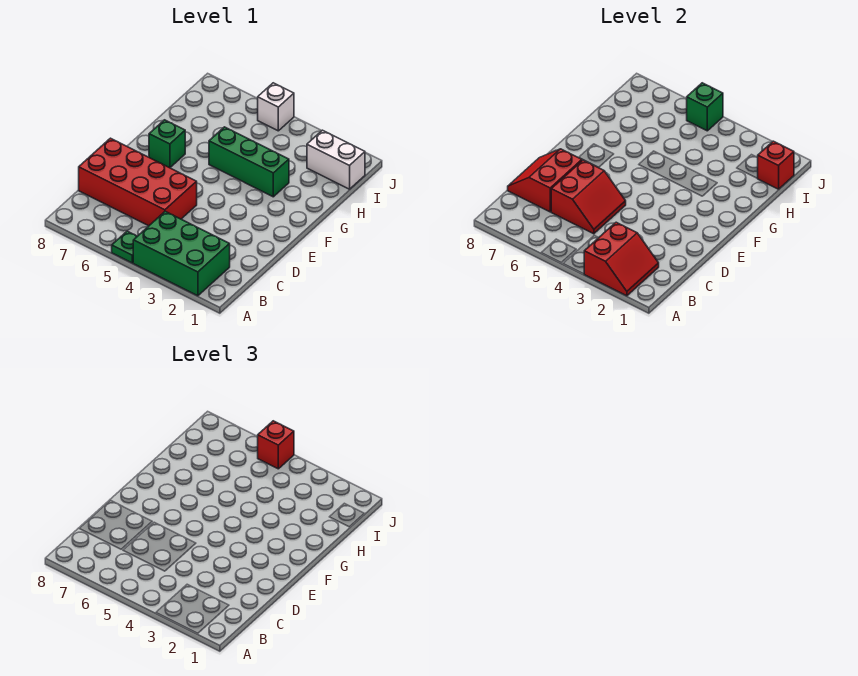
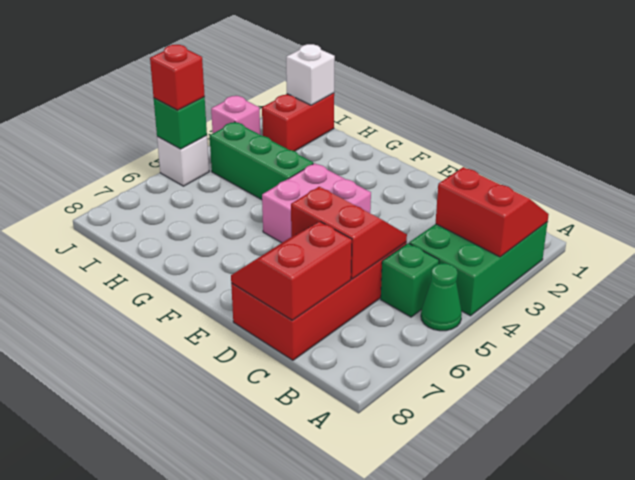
green 1x1 plate [112,231,137,263] -> green 1x1 cone [421,263,462,331]
red 2x2 slope [508,149,582,212] -> red 2x2 slope turned to [231,222,352,320]
none -> pink 2x2 brick [262,163,371,243]
green 1x1 brick [149,120,185,168] -> green 1x1 brick moved to [381,243,439,317]
green 1x3 brick [209,127,289,197] -> green 1x3 brick turned to [210,122,313,200]
white 1x2 brick [307,130,365,189] -> red 1x2 brick [262,93,334,151]
red 1x1 brick [757,141,794,189] -> white 1x1 brick [286,44,335,105]
none -> pink 1x1 brick [211,96,260,135]

